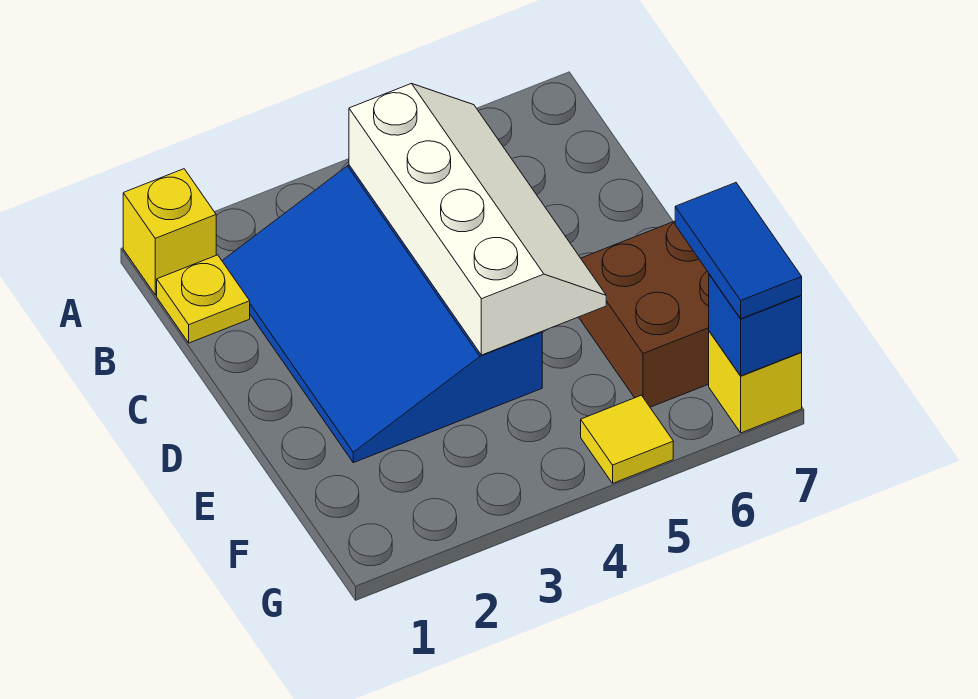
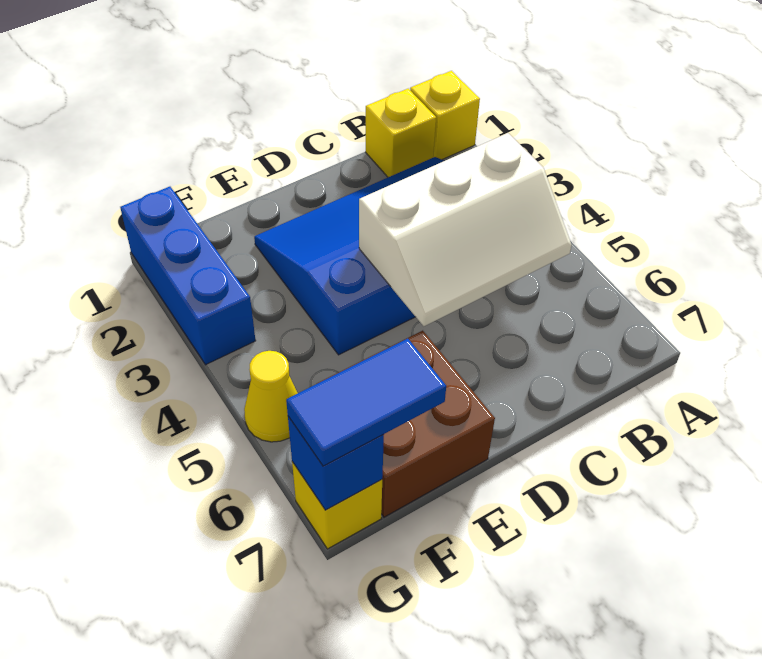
yellow 1x1 plate [157,255,250,343] -> yellow 1x1 brick [366,89,436,177]
white 2x4 slope [349,84,606,355] -> white 2x3 slope [359,133,572,326]
none -> blue 1x3 brick [120,187,256,365]
yellow 1x1 tile [581,395,673,483] -> yellow 1x1 cone [244,351,298,442]

